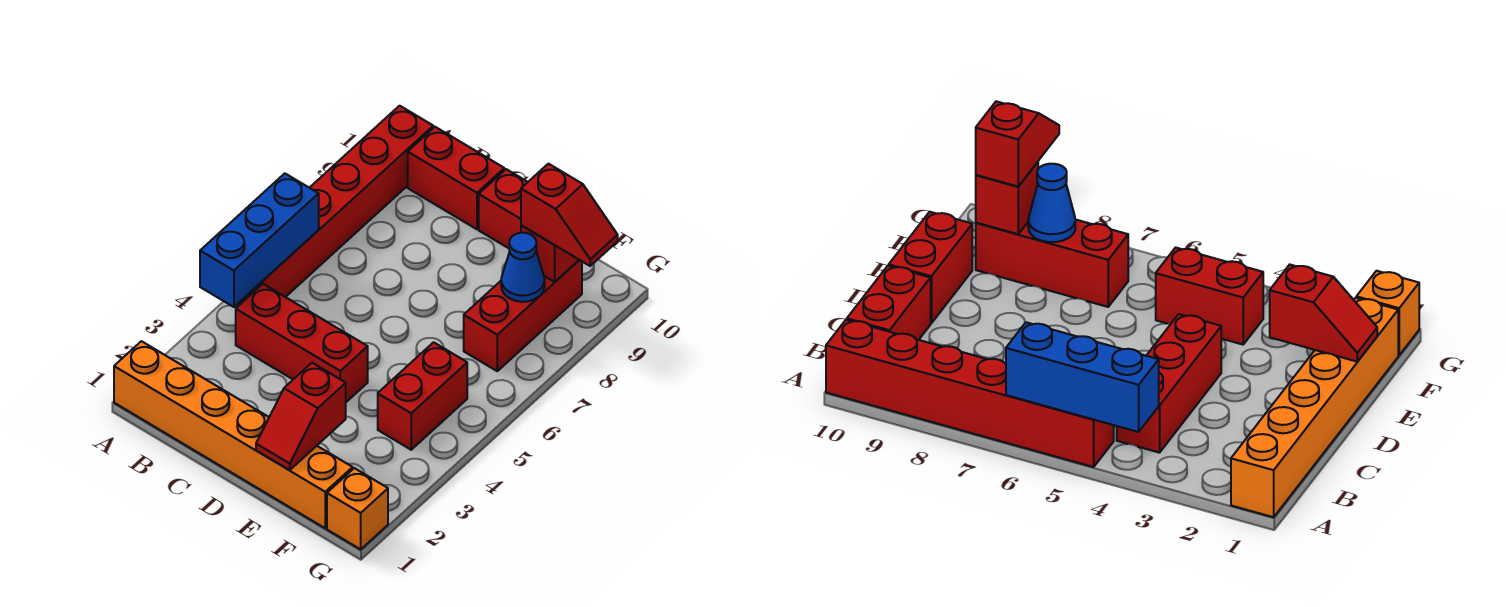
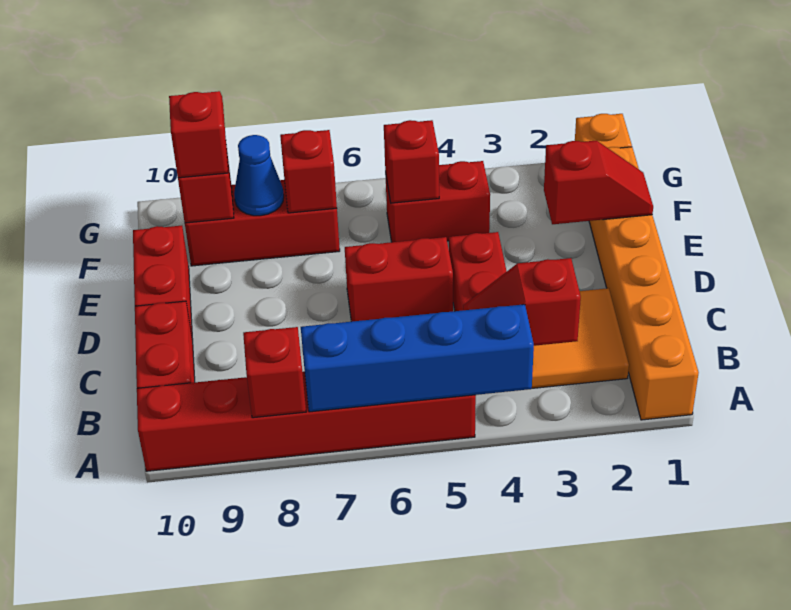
blue 1x3 brick [200,173,319,307] -> blue 1x4 brick [301,304,534,412]
none -> red 1x1 brick [243,327,306,418]
none -> orange 2x2 tile [532,288,629,388]
none -> red 1x2 slope [463,258,581,346]
none -> red 1x2 brick [345,237,453,321]
none -> red 1x1 brick [384,120,439,203]
none -> red 1x1 brick [280,130,337,213]

